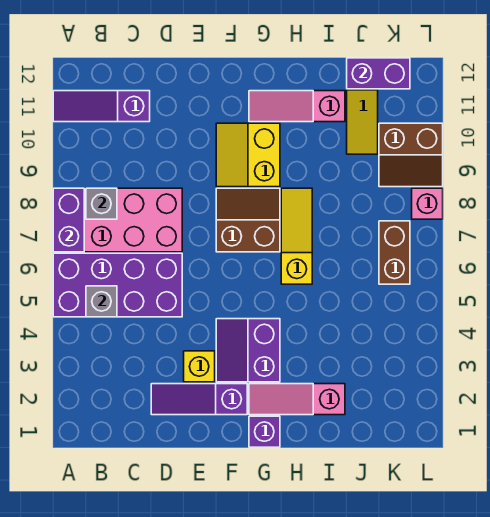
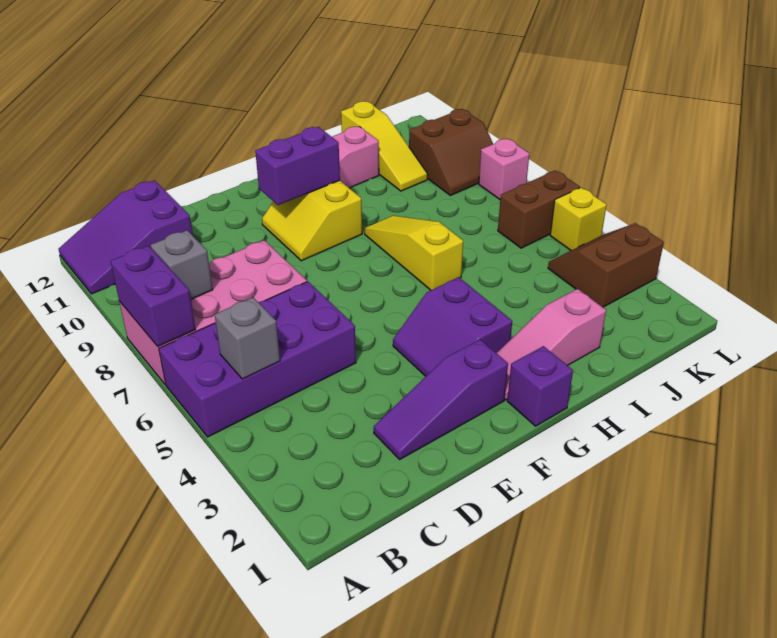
purple 1x3 slope [53,91,150,122] -> purple 2x3 slope [59,180,193,294]
yellow 1x1 brick [184,351,215,382] -> yellow 1x1 brick moved to [550,188,607,250]
brown 2x2 slope [216,188,280,252] -> brown 2x2 slope moved to [548,223,664,307]
purple 1x2 brick [347,58,410,89] -> purple 1x2 brick moved to [255,127,340,205]
brown 1x2 brick [379,221,410,284] -> brown 1x2 brick turned to [498,170,580,248]

